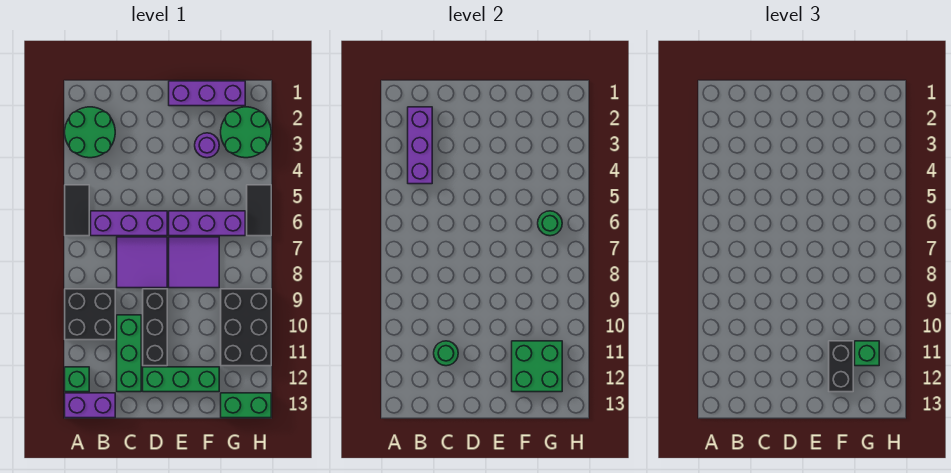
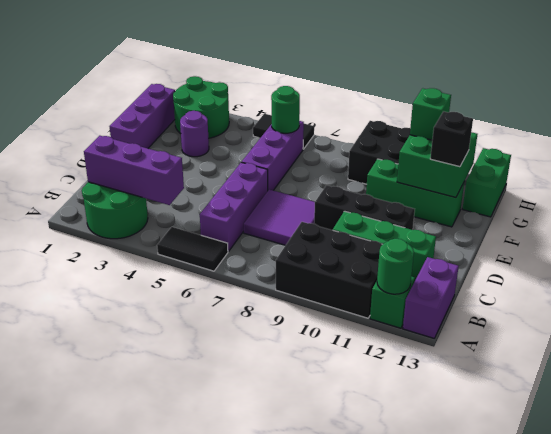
black 2x2 brick [65,289,115,340] -> black 2x3 brick [276,222,383,318]
green 1x1 round brick [434,341,458,366] -> green 1x1 round brick moved to [377,239,414,294]
green 1x3 brick [143,367,219,392] -> green 1x3 brick turned to [366,159,464,227]
purple 2x2 tile [169,237,219,288] -> none
black 1x2 brick [829,341,853,392] -> black 1x1 brick [430,111,473,167]

